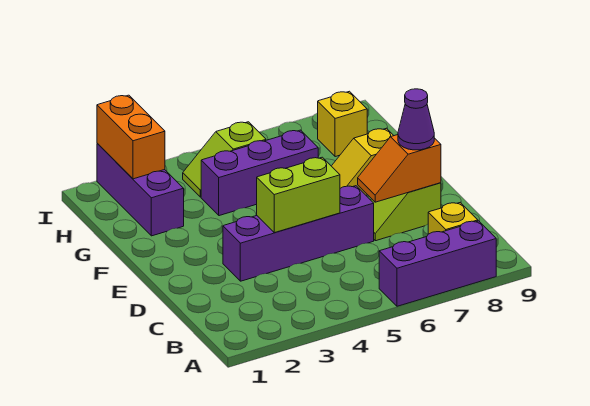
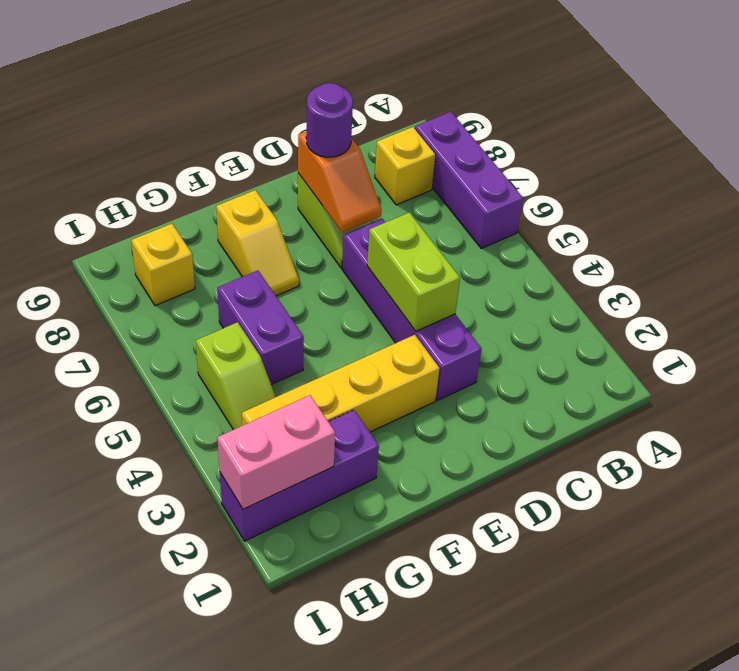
purple 1x1 cone [398,89,434,150] -> purple 1x1 round brick [306,83,353,157]
none -> yellow 1x4 brick [242,335,440,432]
purple 1x3 brick [201,130,318,216] -> purple 1x2 brick [217,270,304,385]
orange 1x2 brick [97,95,165,179] -> pink 1x2 brick [217,395,335,509]

